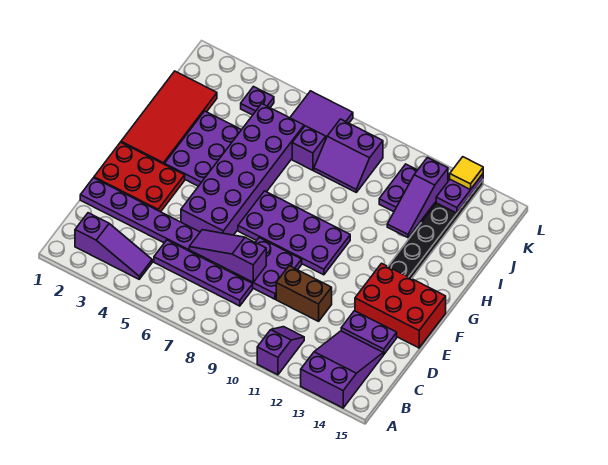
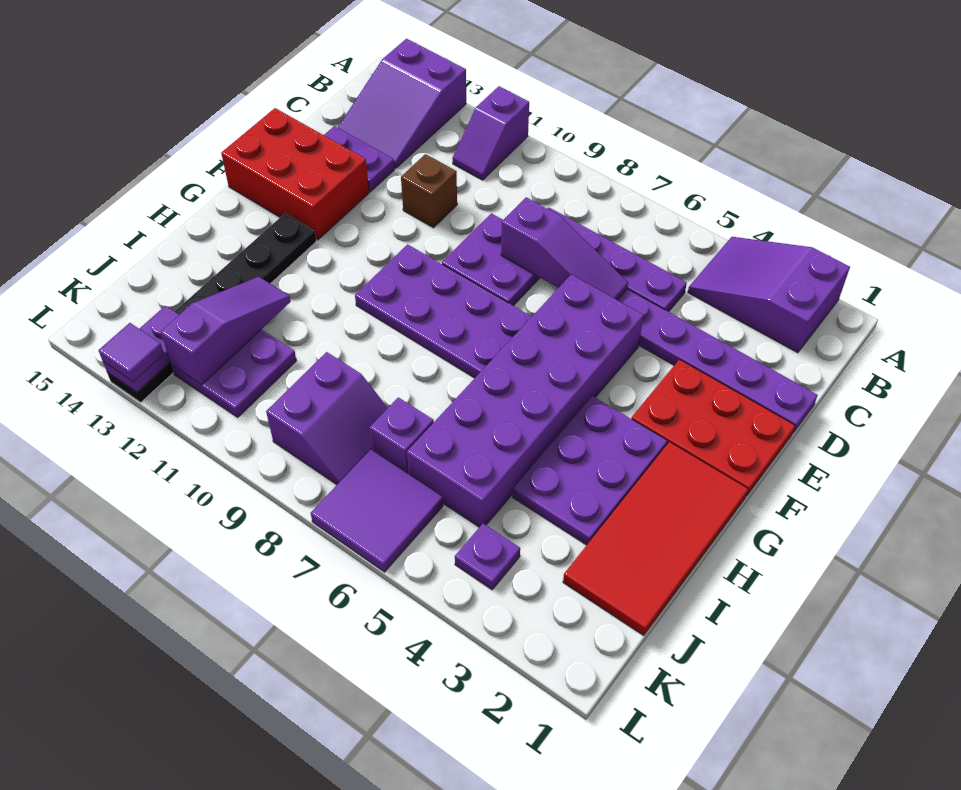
purple 1x3 slope [75,213,152,279] -> purple 2x3 slope [688,237,850,353]
brown 1x2 brick [276,266,332,321] -> brown 1x1 brick [401,154,457,228]
purple 2x2 slope [314,119,383,192] -> purple 2x2 slope turned to [266,352,388,485]
yellow 1x1 tile [450,157,483,190] -> purple 1x1 tile [99,323,164,382]

